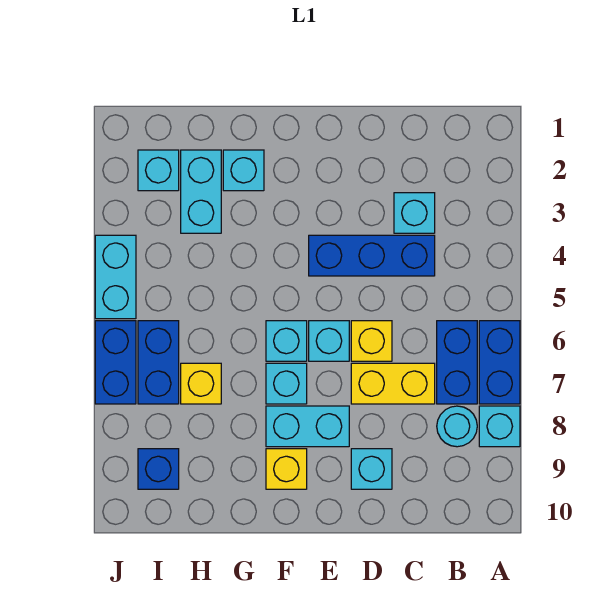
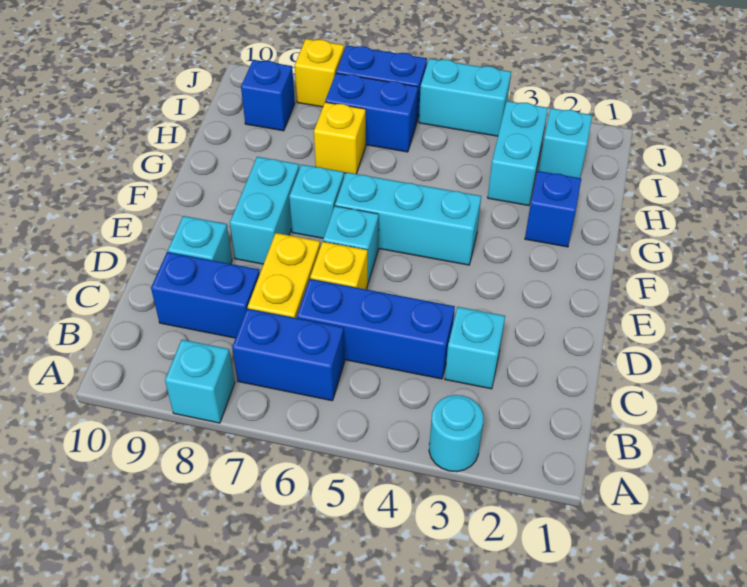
blue 1x2 brick [479,321,520,404] -> blue 1x2 brick moved to [151,252,260,338]
cyan 1x1 round brick [437,406,477,447] -> cyan 1x1 round brick moved to [429,395,483,472]
blue 1x3 brick [309,235,435,276] -> blue 1x3 brick turned to [297,279,455,379]
cyan 1x1 brick [266,321,307,361] -> cyan 1x3 brick [335,172,481,265]
yellow 1x1 brick [266,449,307,489] -> yellow 1x1 brick moved to [295,39,344,107]
cyan 1x1 brick [223,150,264,191] -> blue 1x1 brick [525,171,581,247]
cyan 1x2 brick [181,150,221,233] -> cyan 1x2 brick turned to [488,101,548,206]

